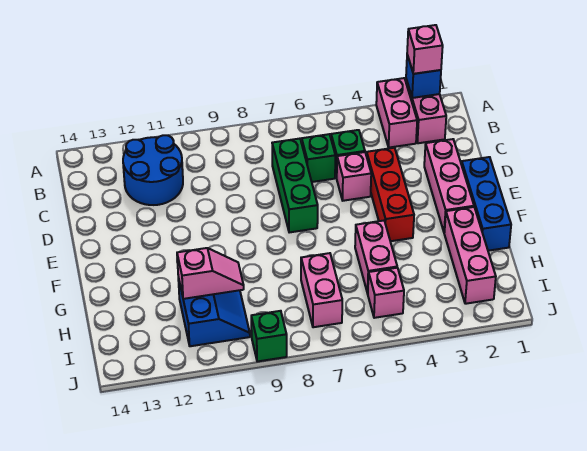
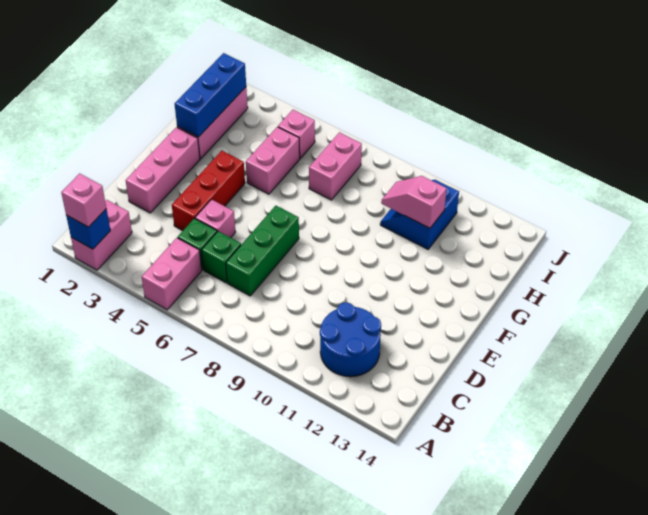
pink 1x2 brick [376,78,417,148] -> pink 1x2 brick moved to [142,238,202,310]
blue 1x3 brick [462,157,511,251] -> blue 1x3 brick moved to [175,53,246,137]
green 1x1 brick [251,311,287,362] -> none

